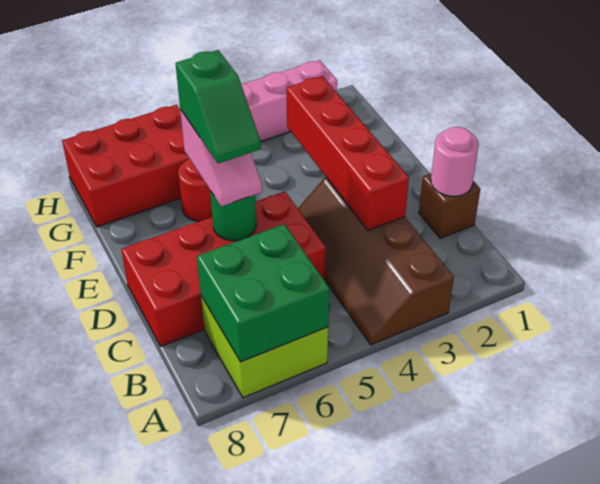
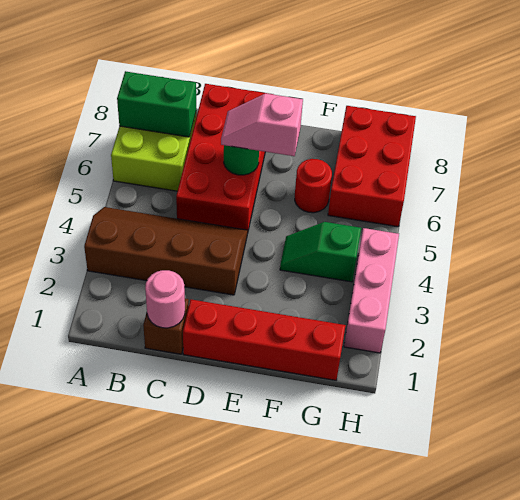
green 2x2 brick [197,224,330,362] -> green 1x2 brick [117,71,196,137]
red 1x4 brick [287,76,409,230] -> red 1x4 brick moved to [183,299,346,380]
green 1x2 slope [176,50,261,163] -> green 1x2 slope moved to [280,222,361,282]

